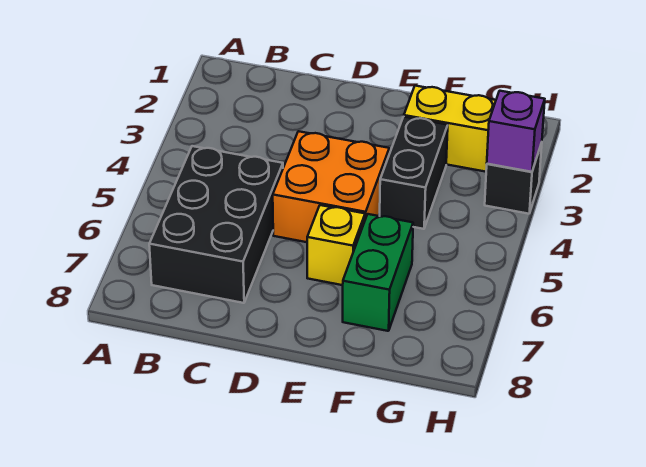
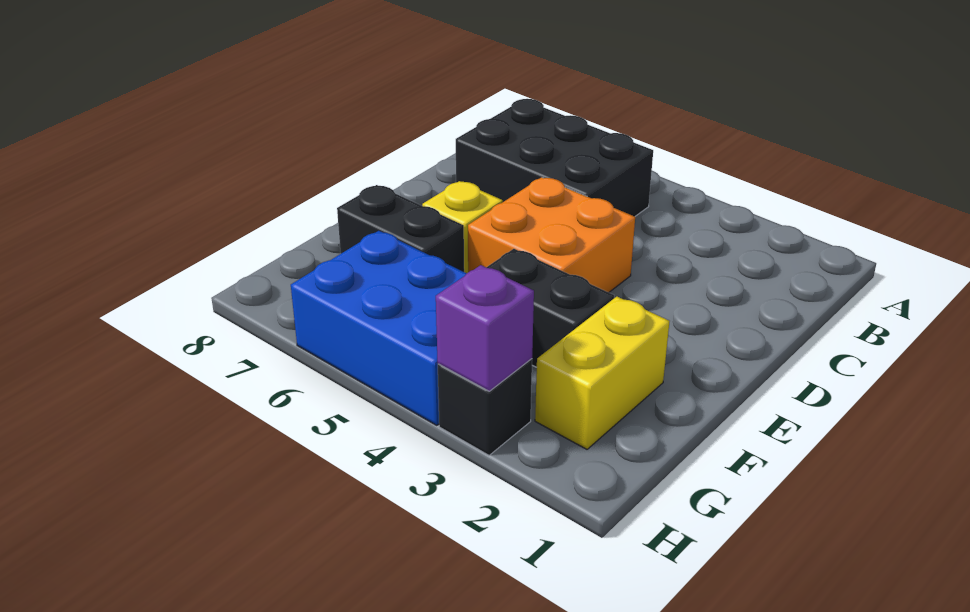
green 1x2 brick [343,214,413,331] -> black 1x2 brick [337,185,464,272]
none -> blue 2x3 brick [291,231,467,425]

